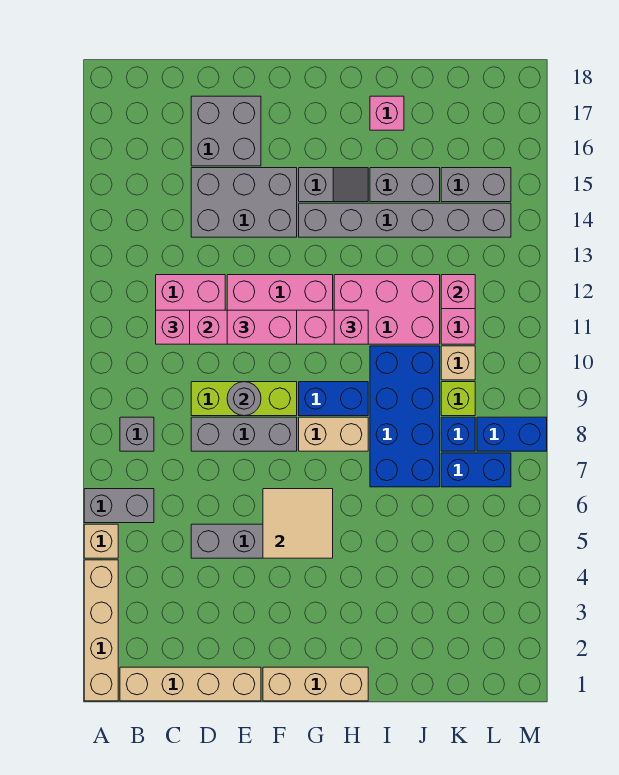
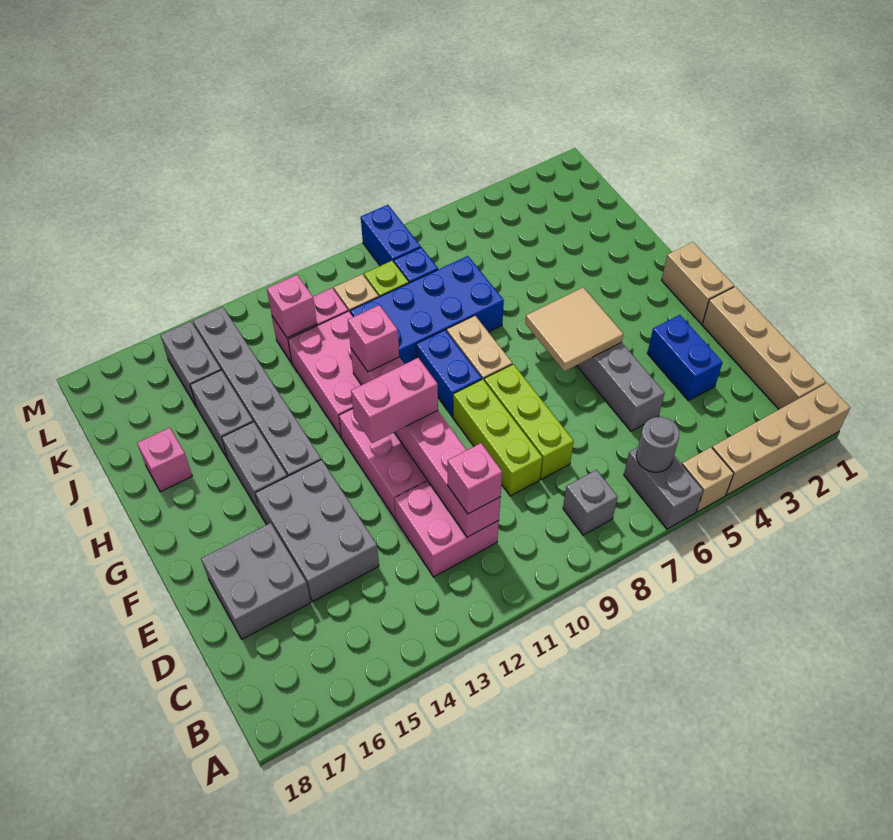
grey 1x3 brick [191,417,297,451] -> lime 1x3 brick [484,364,574,479]
grey 1x1 round brick [227,382,261,416] -> grey 1x1 round brick moved to [636,417,680,472]
pink 1x2 brick [227,310,297,344] -> pink 1x2 brick turned to [351,358,438,443]
tan 1x3 brick [263,667,368,701] -> tan 1x2 brick [662,242,734,324]
grey 1x2 slope [299,168,368,202] -> grey 1x2 brick [222,422,287,513]
blue 1x2 brick [441,453,511,487] -> blue 1x2 brick moved to [647,315,723,401]

